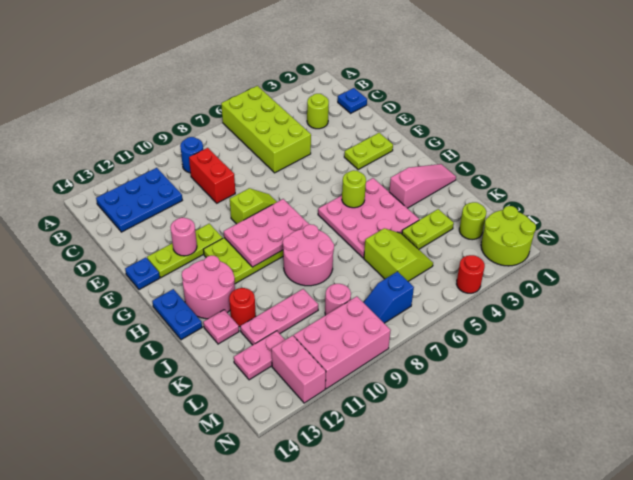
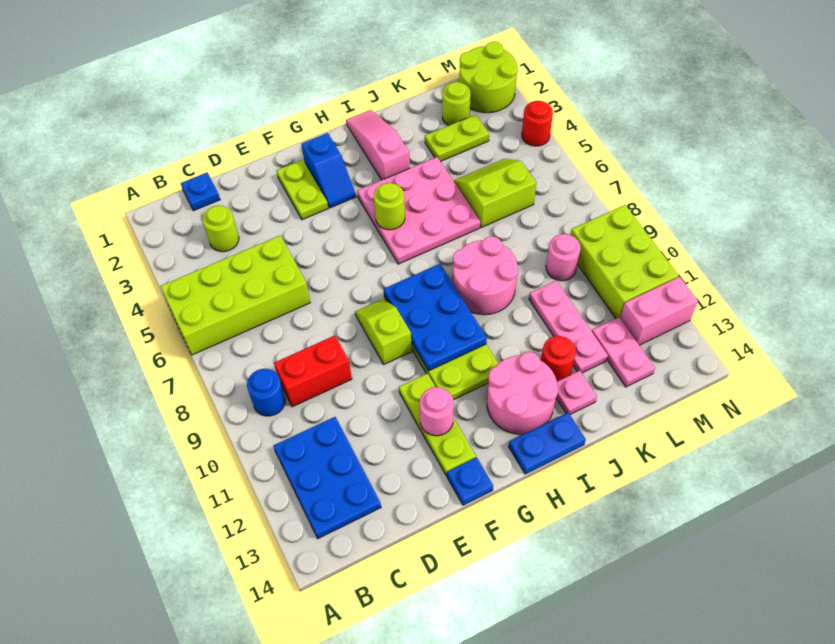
pink 2x3 plate [224,199,309,267] -> blue 2x3 plate [383,264,487,371]
lime 1x2 plate [402,209,454,249] -> lime 1x2 plate turned to [425,114,489,161]
blue 1x2 slope [363,271,414,323] -> blue 1x2 slope moved to [301,133,356,208]
pink 2x3 brick [294,296,391,389] -> lime 2x3 brick [571,205,679,318]

